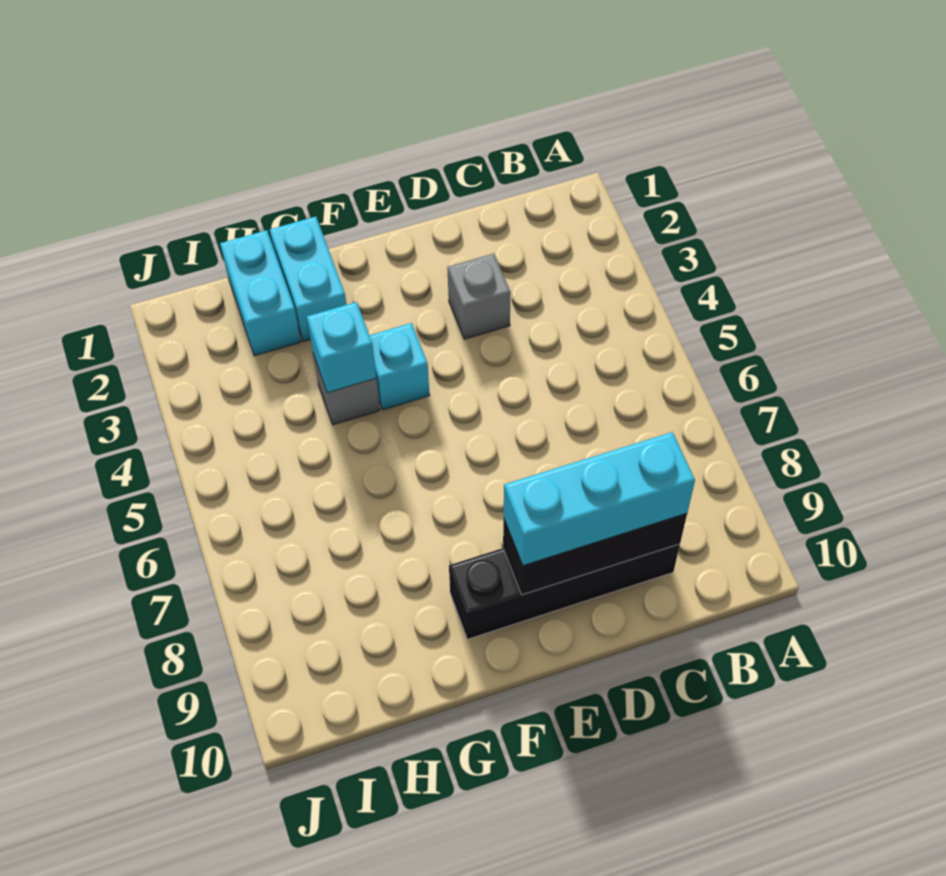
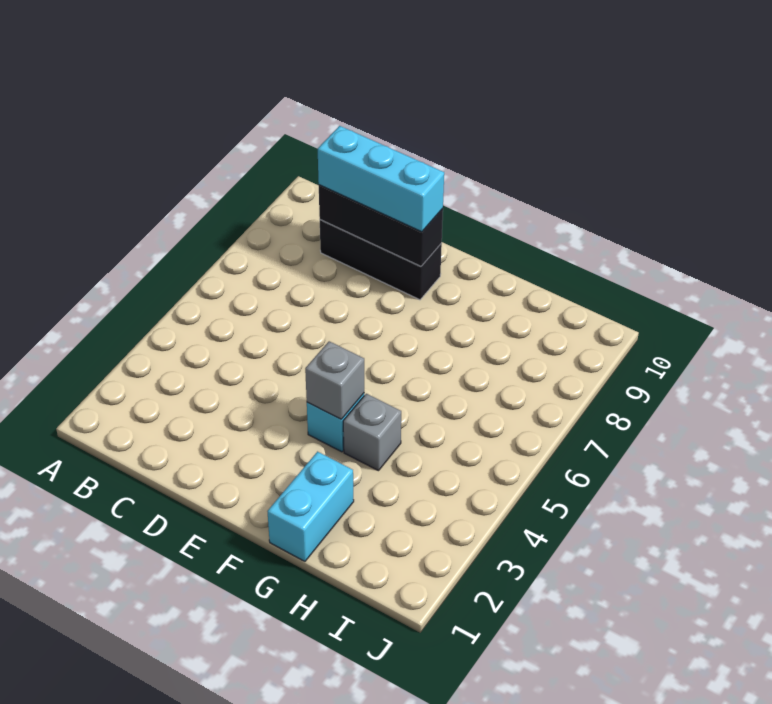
black 1x4 brick [449,544,680,639] -> black 1x3 brick [320,220,442,300]
grey 1x1 brick [447,254,511,339] -> grey 1x1 brick moved to [305,341,364,419]
cyan 1x1 brick [307,302,376,393] -> none
cyan 1x2 brick [220,230,301,356] -> none

